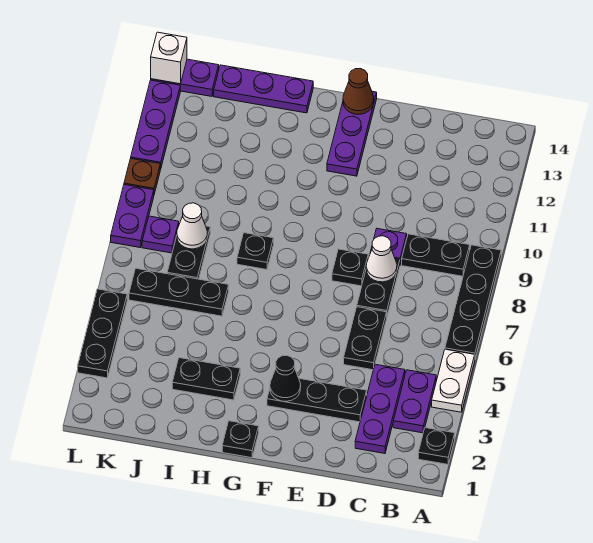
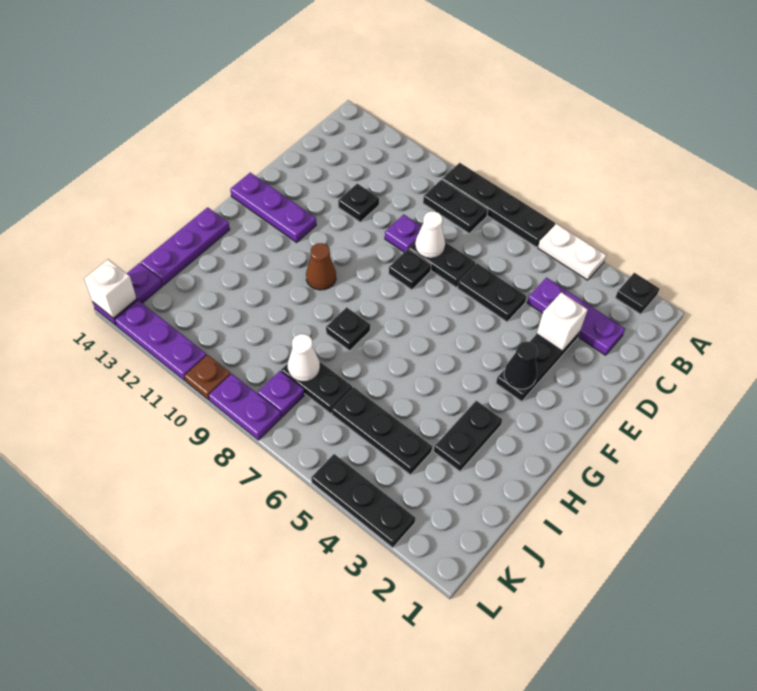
purple 1x2 plate [393,370,436,433] -> none
black 1x2 plate [402,234,470,276] -> black 1x2 plate turned to [423,180,488,233]
none -> white 1x1 brick [537,292,588,351]
brown 1x1 cone [343,69,374,114] -> brown 1x1 cone moved to [306,243,336,290]
black 1x1 plate [222,421,259,458] -> black 1x1 plate moved to [338,184,379,222]
black 1x3 plate [129,268,229,316] -> black 1x3 plate turned to [332,387,432,475]

